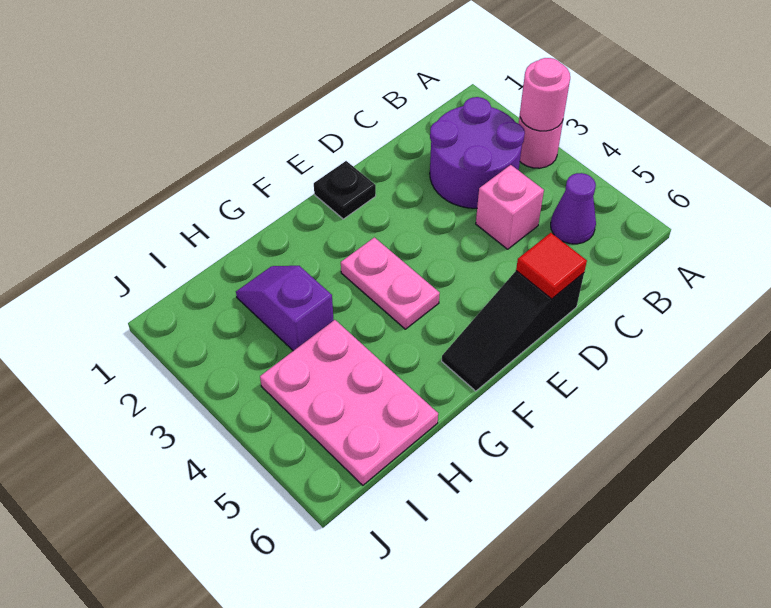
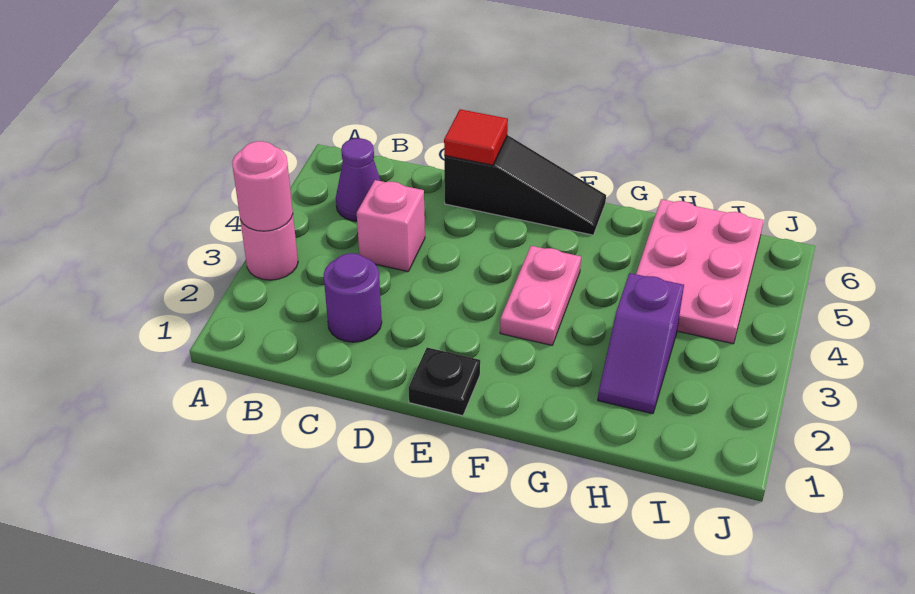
purple 2x2 round brick [430,97,525,208] -> purple 1x1 round brick [324,253,382,342]

